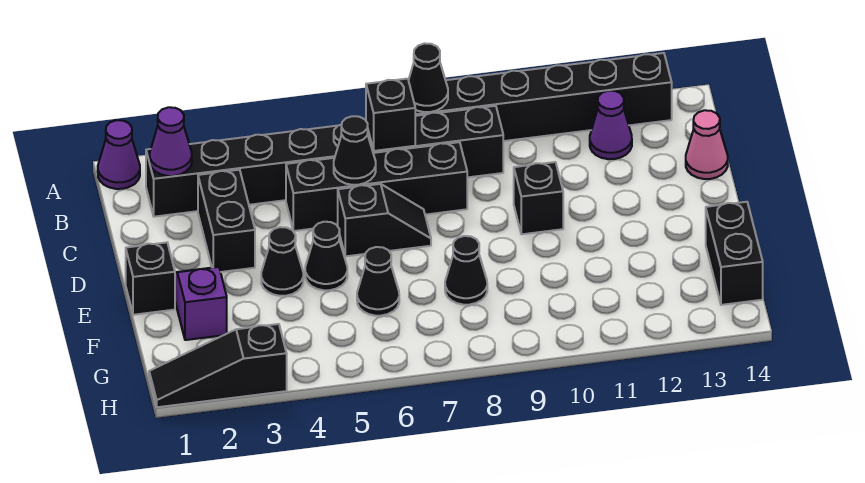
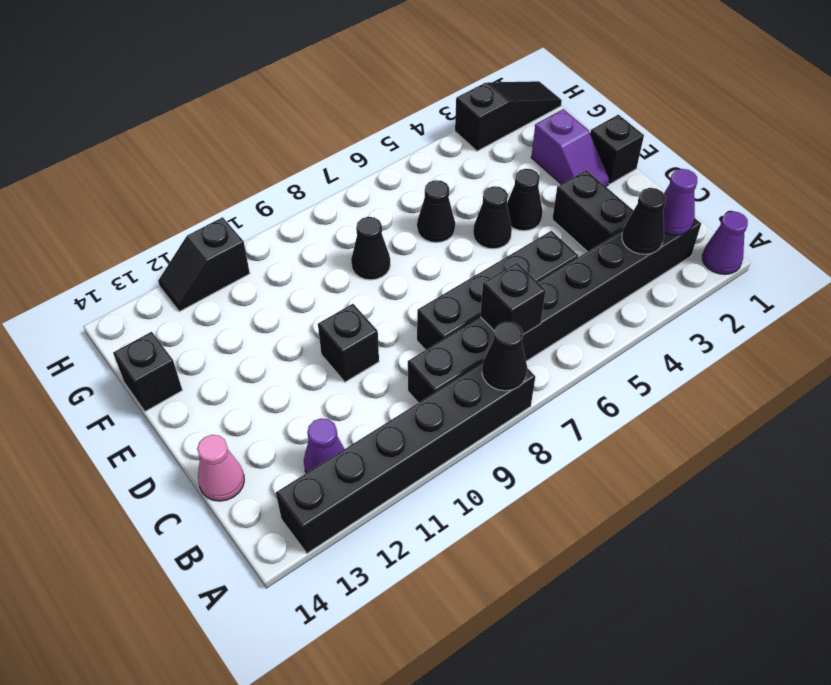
black 1x1 cone [334,116,376,185] -> black 1x1 cone moved to [622,188,666,254]
black 1x2 slope [338,184,431,256] -> black 1x2 slope moved to [158,217,250,312]
black 1x2 brick [706,202,763,305] -> black 1x1 brick [113,332,182,411]

